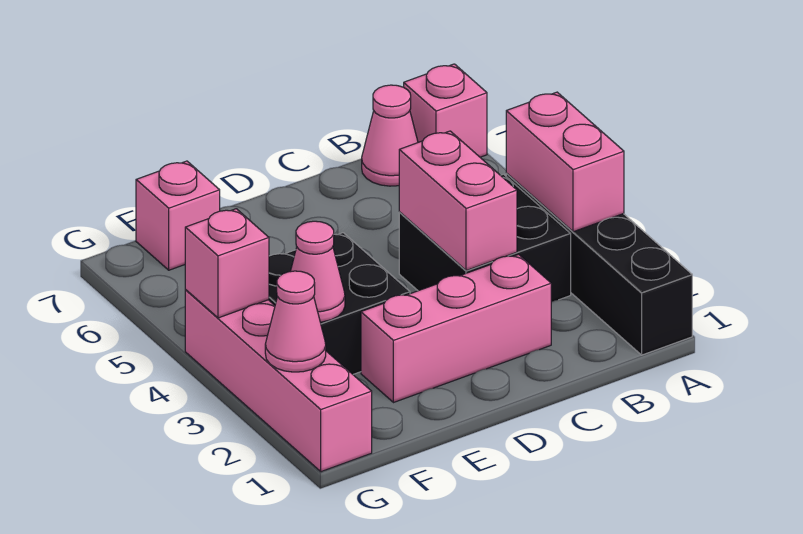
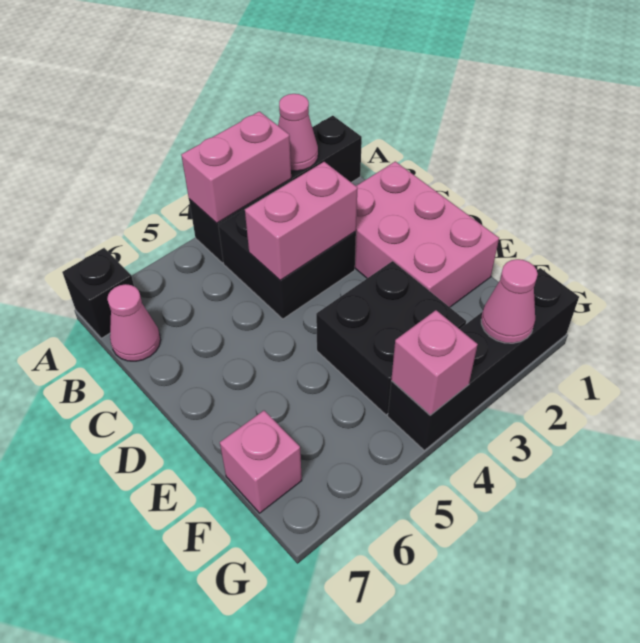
pink 1x1 brick [404,64,487,157] -> black 1x1 brick [62,248,134,338]
pink 1x3 brick [361,254,551,403] -> pink 2x3 brick [355,161,499,307]
pink 1x1 cone [290,221,345,322] -> pink 1x1 cone moved to [278,94,318,171]
pink 1x4 brick [185,290,372,472] -> black 1x4 brick [388,268,579,450]

